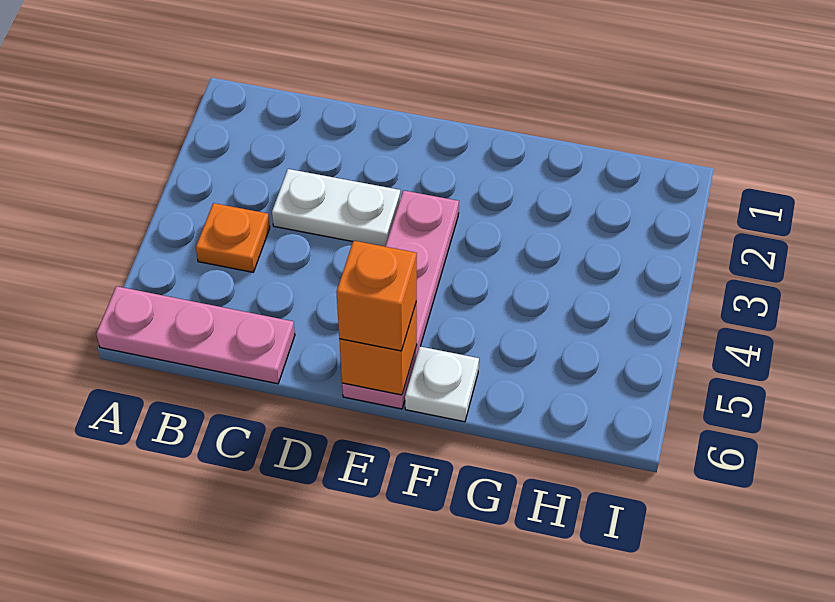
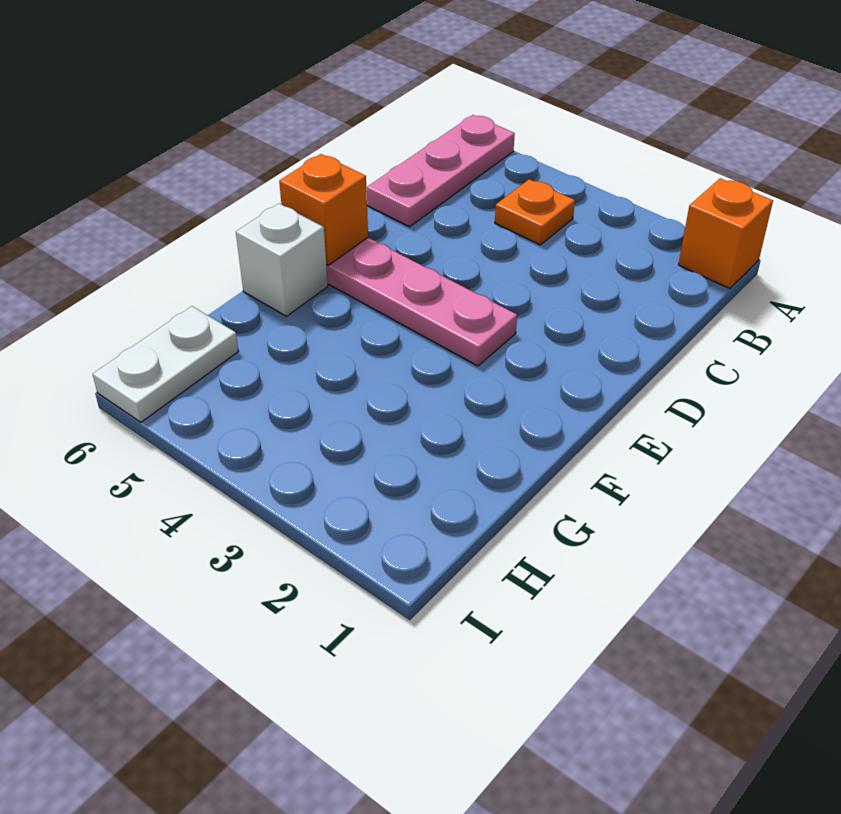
white 1x2 plate [272,169,400,247] -> white 1x2 plate moved to [93,306,238,422]
orange 1x1 brick [337,241,417,351] -> orange 1x1 brick moved to [678,178,773,289]
white 1x1 plate [405,346,479,422] -> white 1x1 brick [236,203,328,316]

